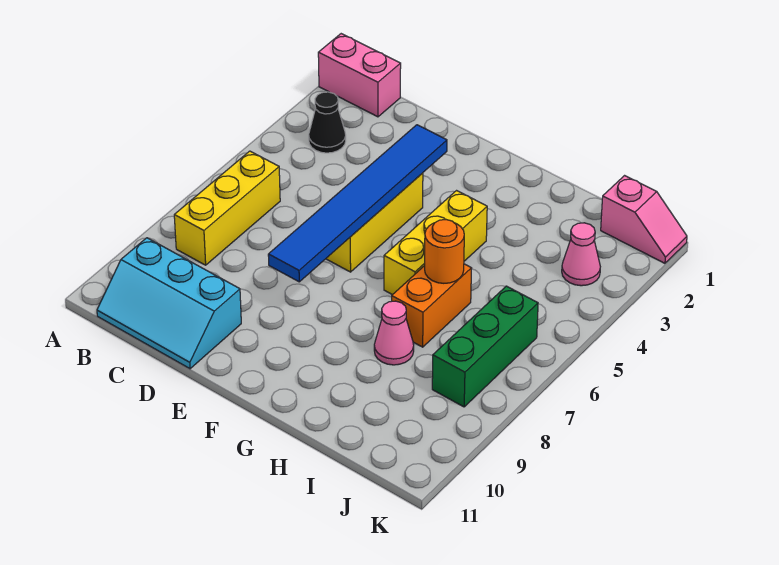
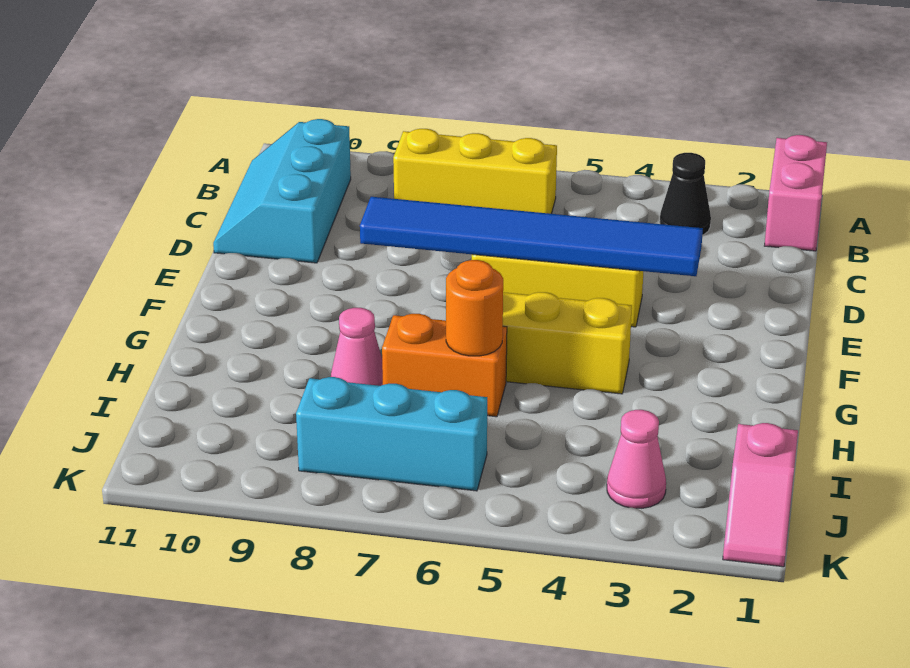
green 1x3 brick [432,286,538,407] -> cyan 1x3 brick [296,377,487,491]

